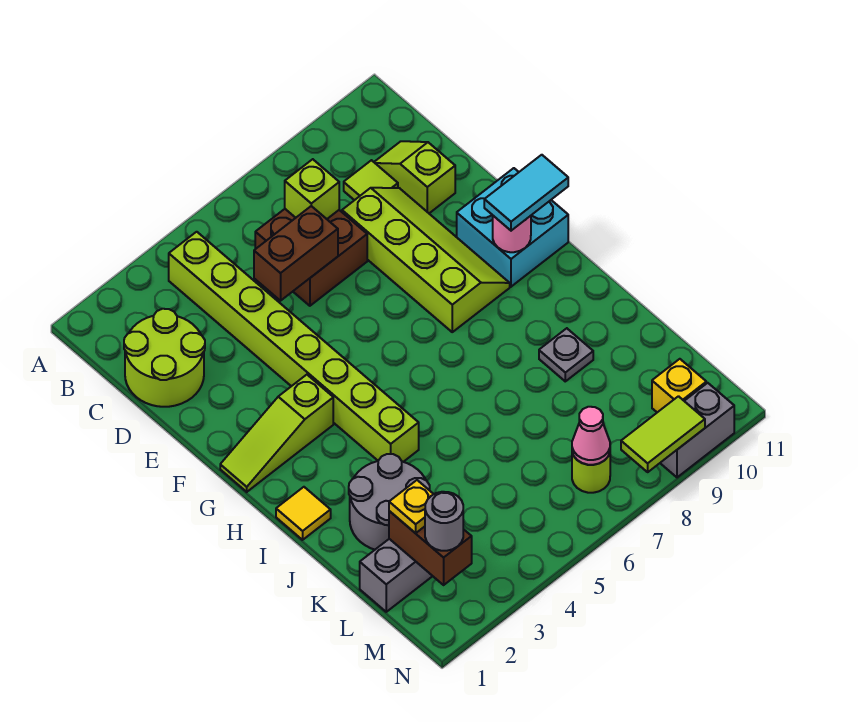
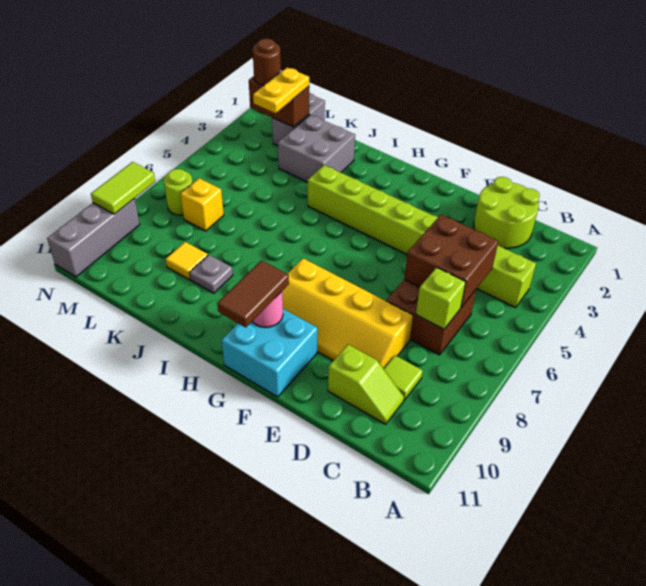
brown 1x2 brick [254,206,338,301] -> brown 2x2 brick [404,215,498,307]
lime 2x4 slope [342,188,510,332] -> yellow 2x4 slope [282,258,413,369]
lime 1x3 slope [220,375,333,492] -> none
cyan 1x2 tile [484,155,568,231] -> brown 1x2 tile [217,260,289,327]
yellow 1x1 tile [276,487,331,540] -> yellow 1x1 tile moved to [166,242,208,280]
grey 2x2 round brick [349,454,430,550] -> grey 2x2 brick [278,115,355,182]
yellow 1x1 plate [389,480,434,533] -> yellow 1x2 plate [253,67,309,113]
grey 1x1 round brick [425,492,463,551] -> brown 1x1 round brick [253,39,281,86]
pink 1x1 cone [572,407,610,465] -> none
yellow 1x1 brick [652,359,706,412] -> yellow 1x1 brick moved to [180,178,224,231]
grey 1x2 brick [660,383,734,477] -> grey 1x3 brick [47,199,140,277]

